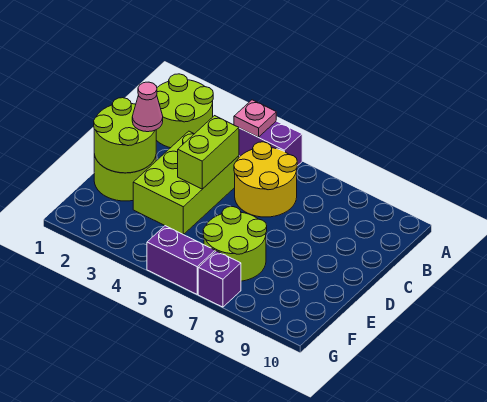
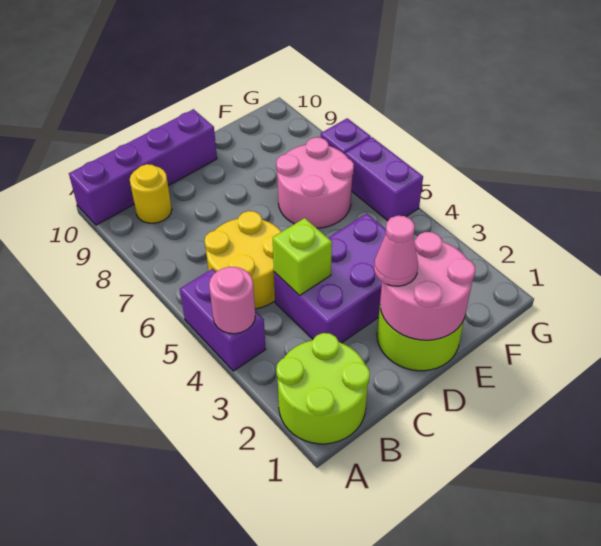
pink 1x1 plate [234,100,276,137] -> pink 1x1 round brick [209,267,255,334]
none -> purple 1x4 brick [69,109,217,225]
none -> yellow 1x1 round brick [130,164,172,223]
lime 2x3 brick [133,131,239,235] -> purple 2x3 brick [274,214,386,343]
lime 1x2 brick [178,116,239,189] -> lime 1x1 brick [273,218,332,296]
lime 2x2 round brick [94,98,156,173] -> pink 2x2 round brick [380,232,475,340]
lime 2x2 round brick [203,207,267,281] -> pink 2x2 round brick [276,137,354,228]

